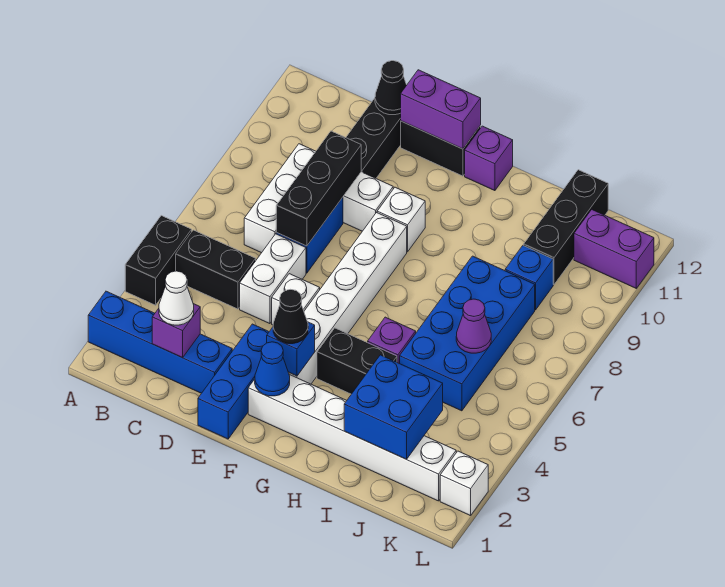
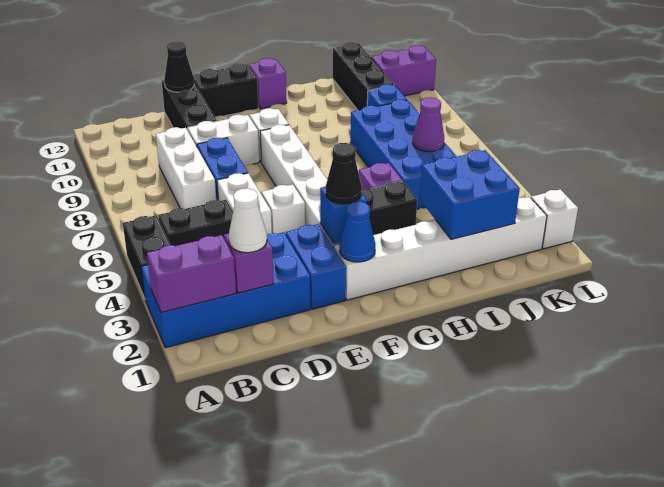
blue 1x4 brick [88,291,232,393] -> blue 2x4 brick [141,232,310,348]
black 1x3 brick [276,131,361,246] -> none
blue 1x3 brick [198,324,269,439] -> blue 1x2 brick [286,224,346,309]
purple 1x2 brick [401,70,481,149] -> purple 1x2 brick moved to [147,235,236,313]

